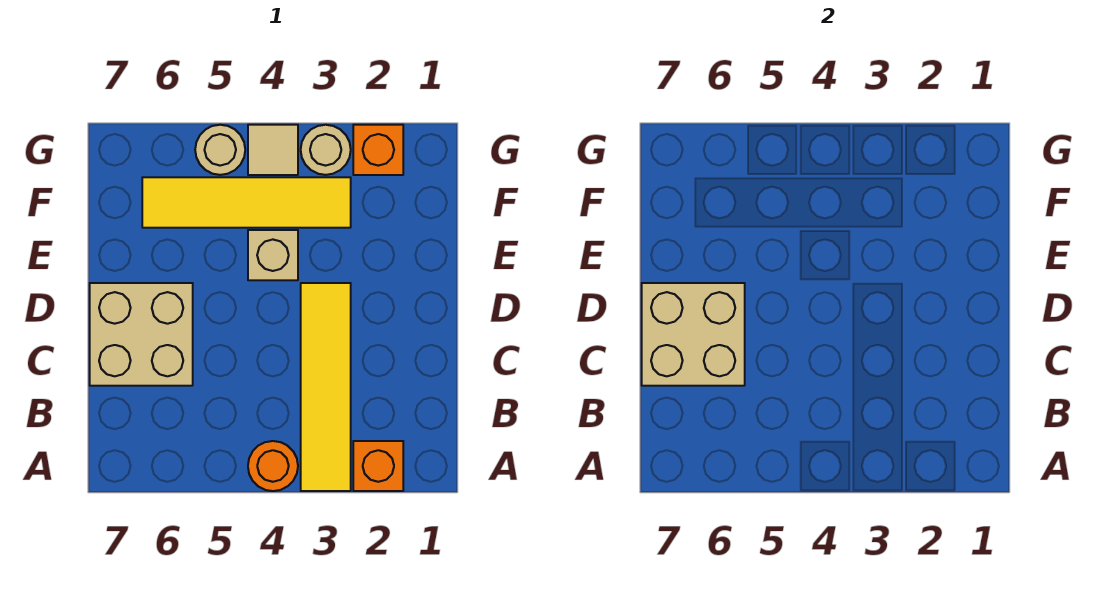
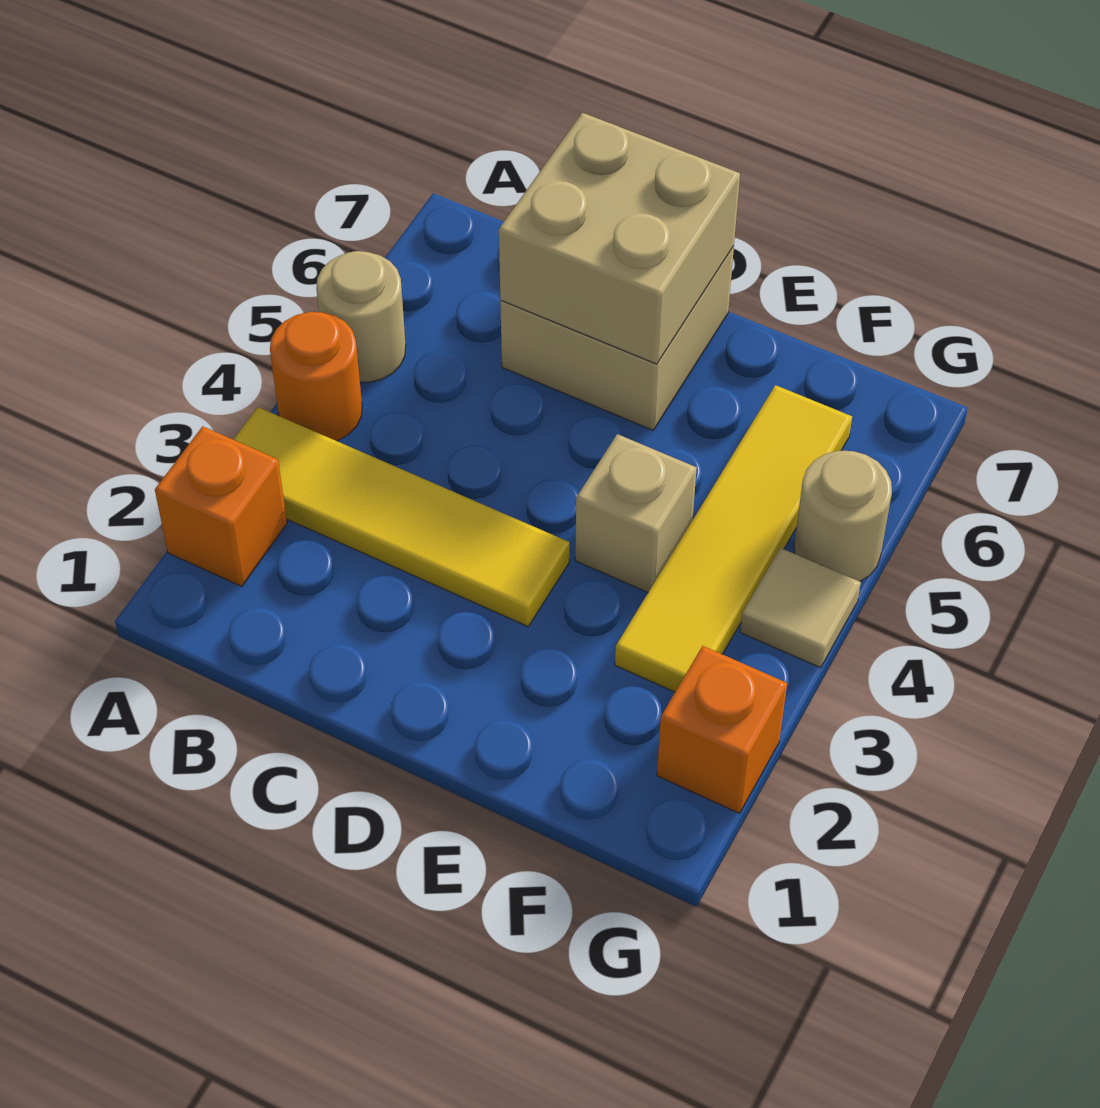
tan 1x1 round brick [301,125,351,175] -> tan 1x1 round brick moved to [316,251,406,382]

